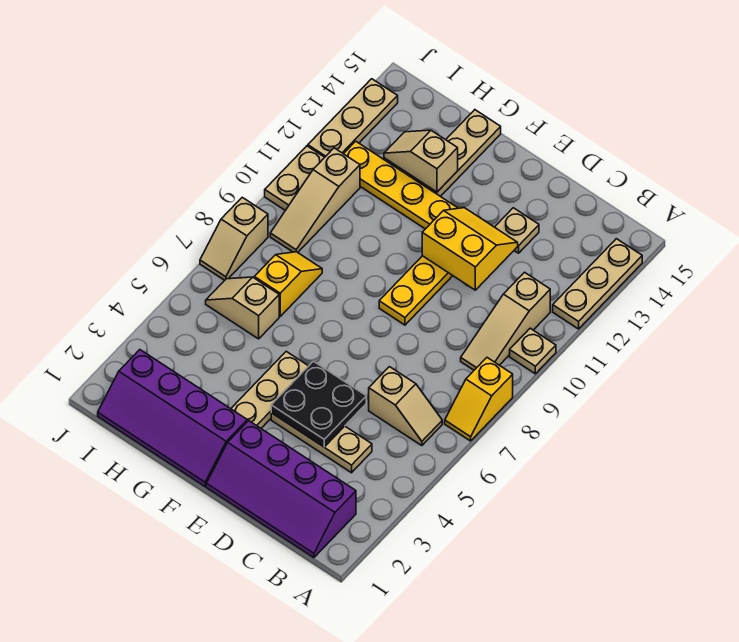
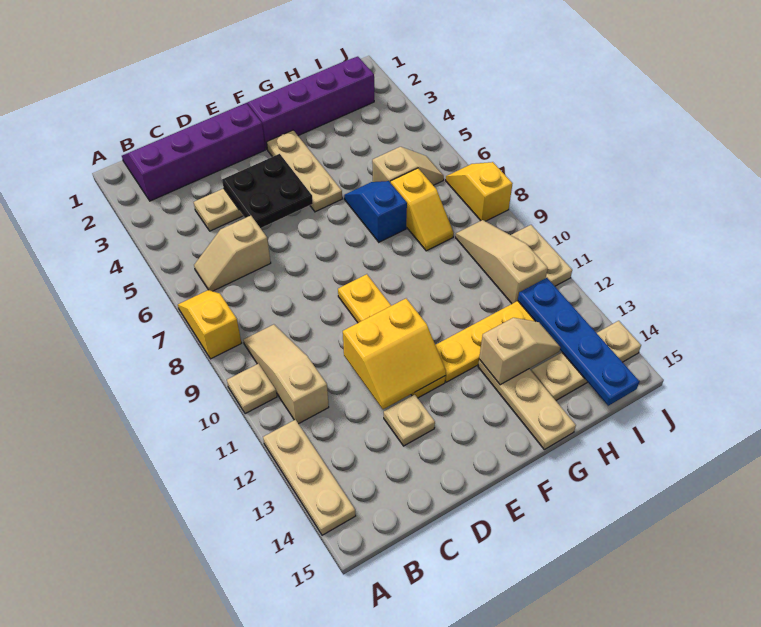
none -> blue 1x2 slope [344,181,407,242]
none -> blue 1x4 plate [518,278,639,406]
tan 1x2 slope [200,197,268,280] -> yellow 1x2 slope [446,162,513,221]
tan 1x3 plate [308,79,398,157] -> tan 1x3 plate turned to [532,321,641,400]

